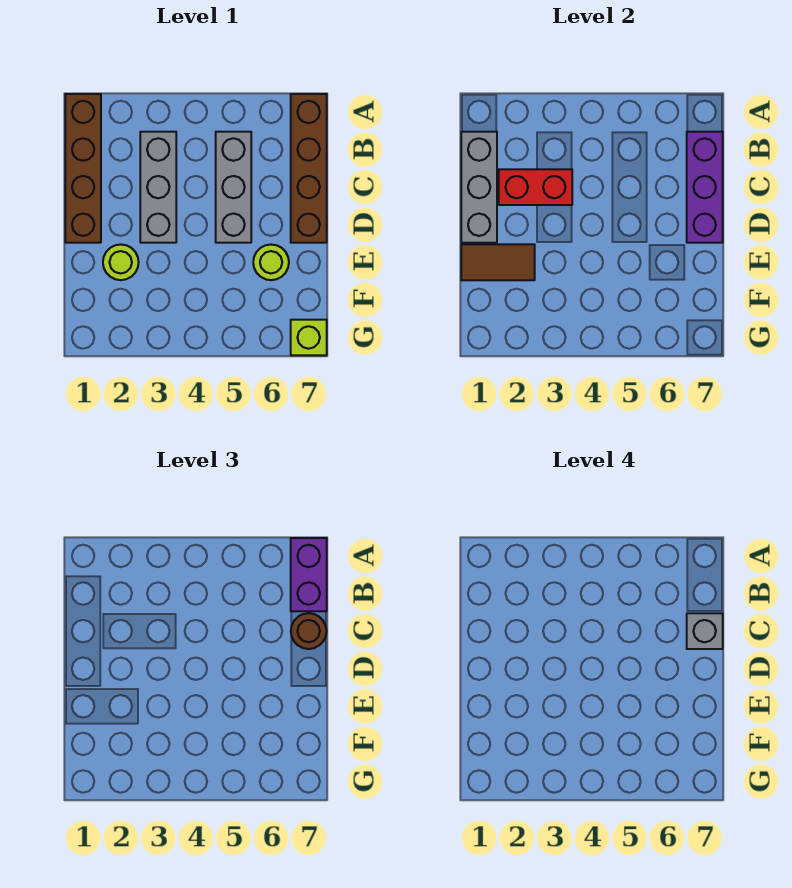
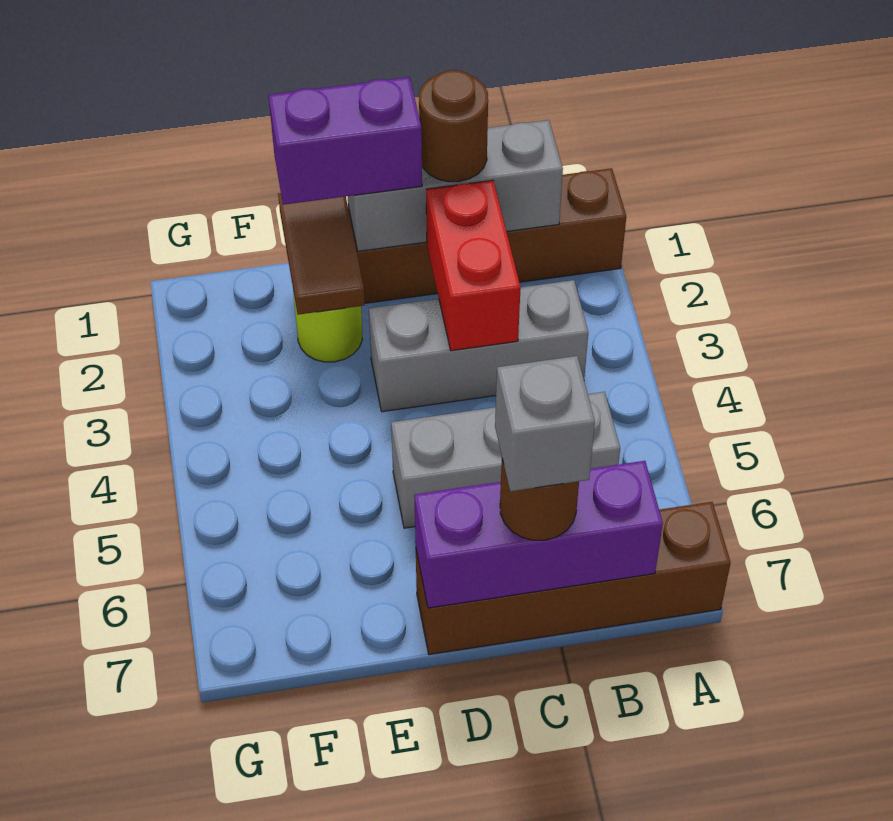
purple 1x2 brick [291,538,327,611] -> purple 1x2 brick moved to [269,77,422,205]
none -> brown 1x1 round brick [419,70,488,182]
lime 1x1 round brick [253,245,289,280] -> none
lime 1x1 brick [291,320,327,355] -> none

